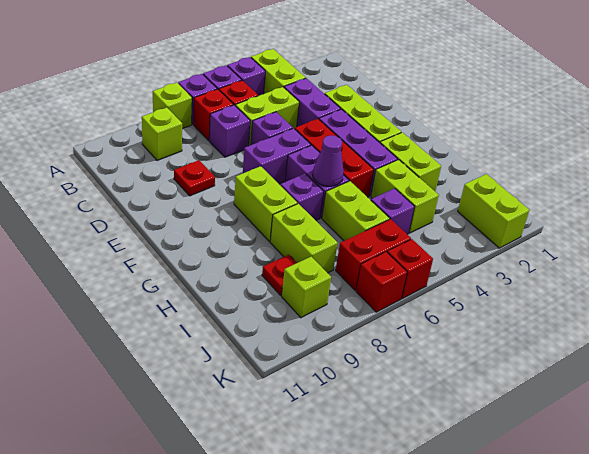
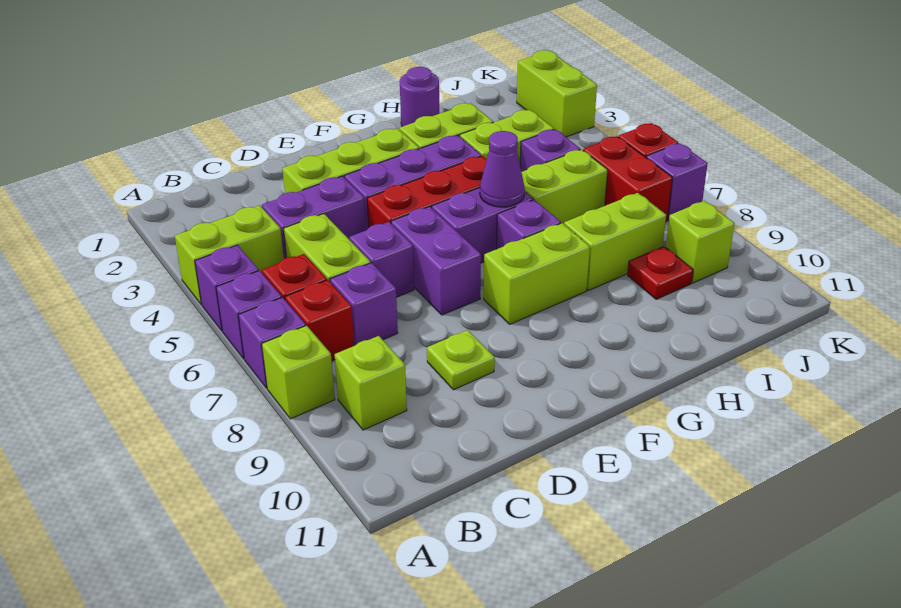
red 1x1 plate [174,160,215,196] -> lime 1x1 plate [427,330,495,390]
none -> purple 1x1 round brick [400,67,439,126]
lime 1x2 brick [458,174,529,248] -> lime 1x2 brick turned to [517,50,597,137]
red 1x1 brick [356,252,407,312] -> purple 1x1 brick [646,143,708,220]

